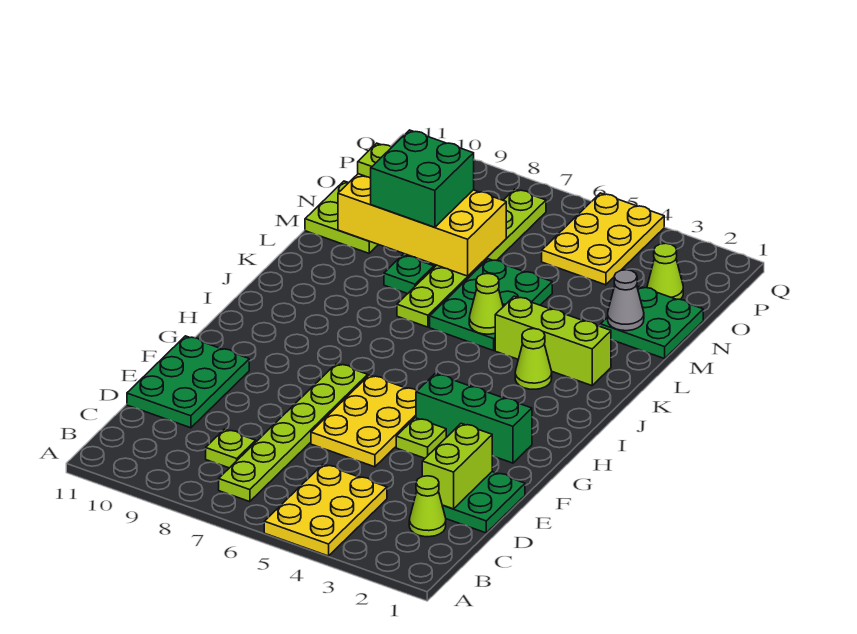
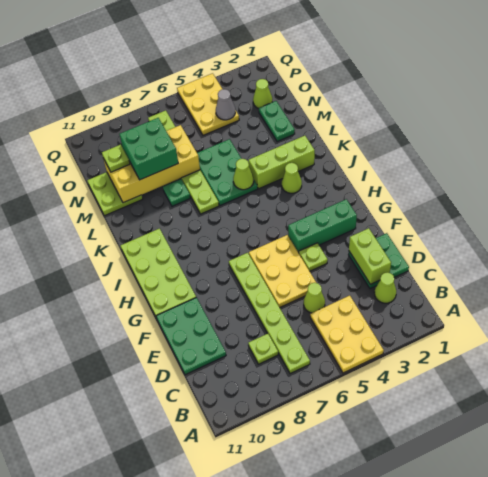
none -> lime 1x1 cone [304,283,325,313]
none -> lime 2x4 plate [121,229,196,317]
green 2x2 plate [601,286,703,359] -> green 1x2 plate [259,101,295,141]
grey 1x1 cone [608,270,644,331] -> grey 1x1 cone moved to [216,89,235,120]

